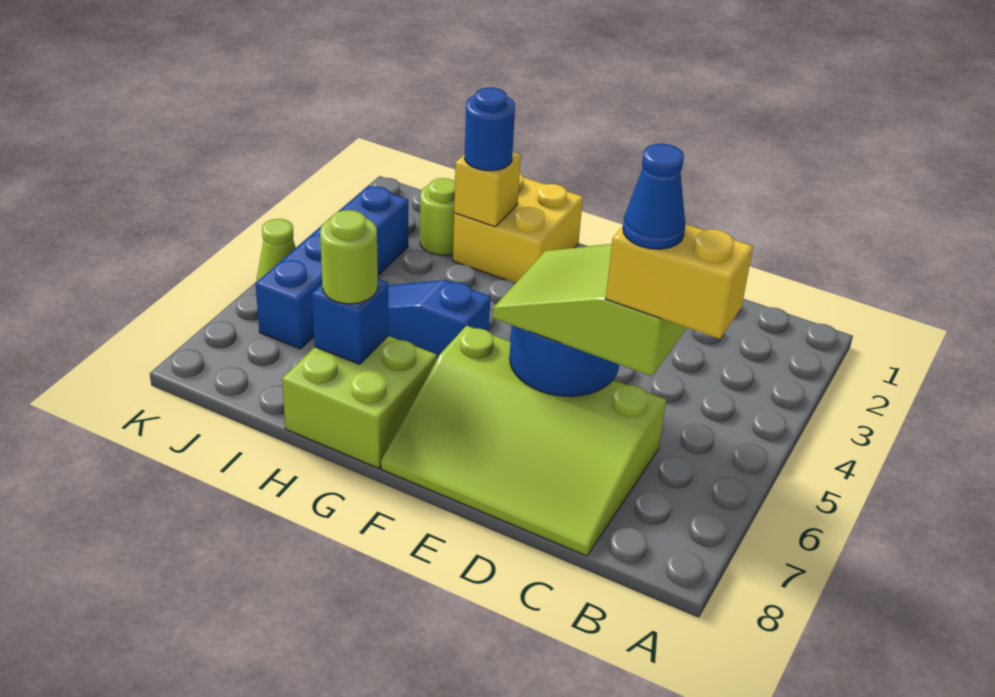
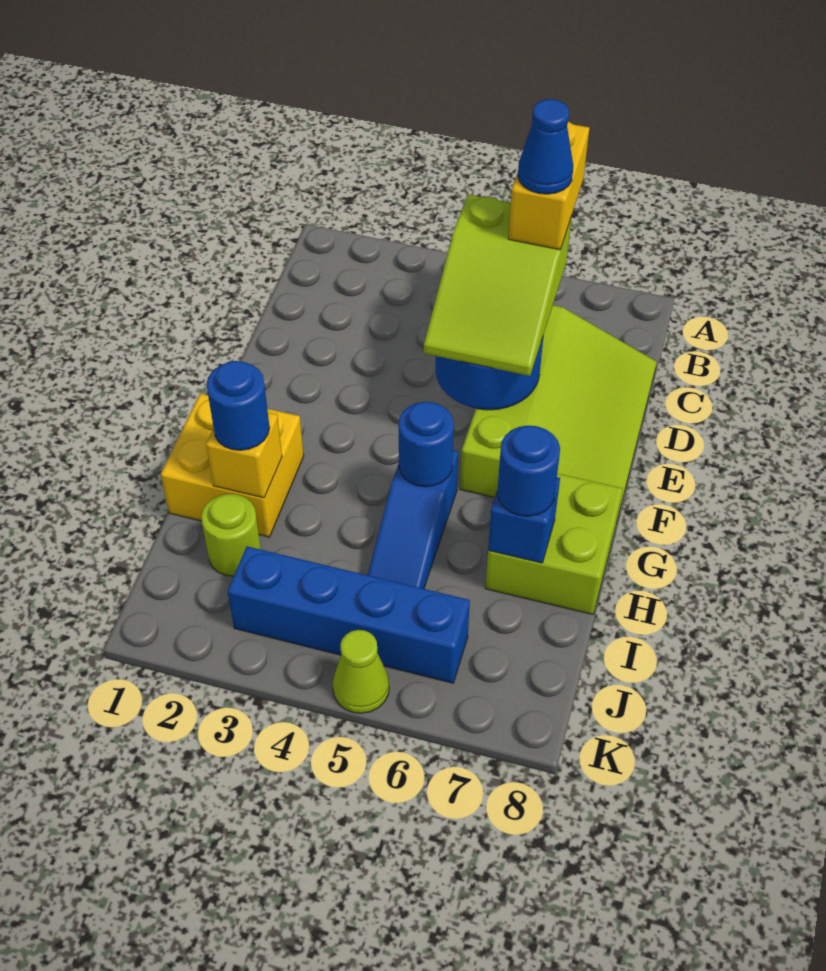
none -> blue 1x1 round brick [399,402,454,487]
lime 1x1 round brick [320,210,378,304] -> blue 1x1 round brick [497,426,560,516]

